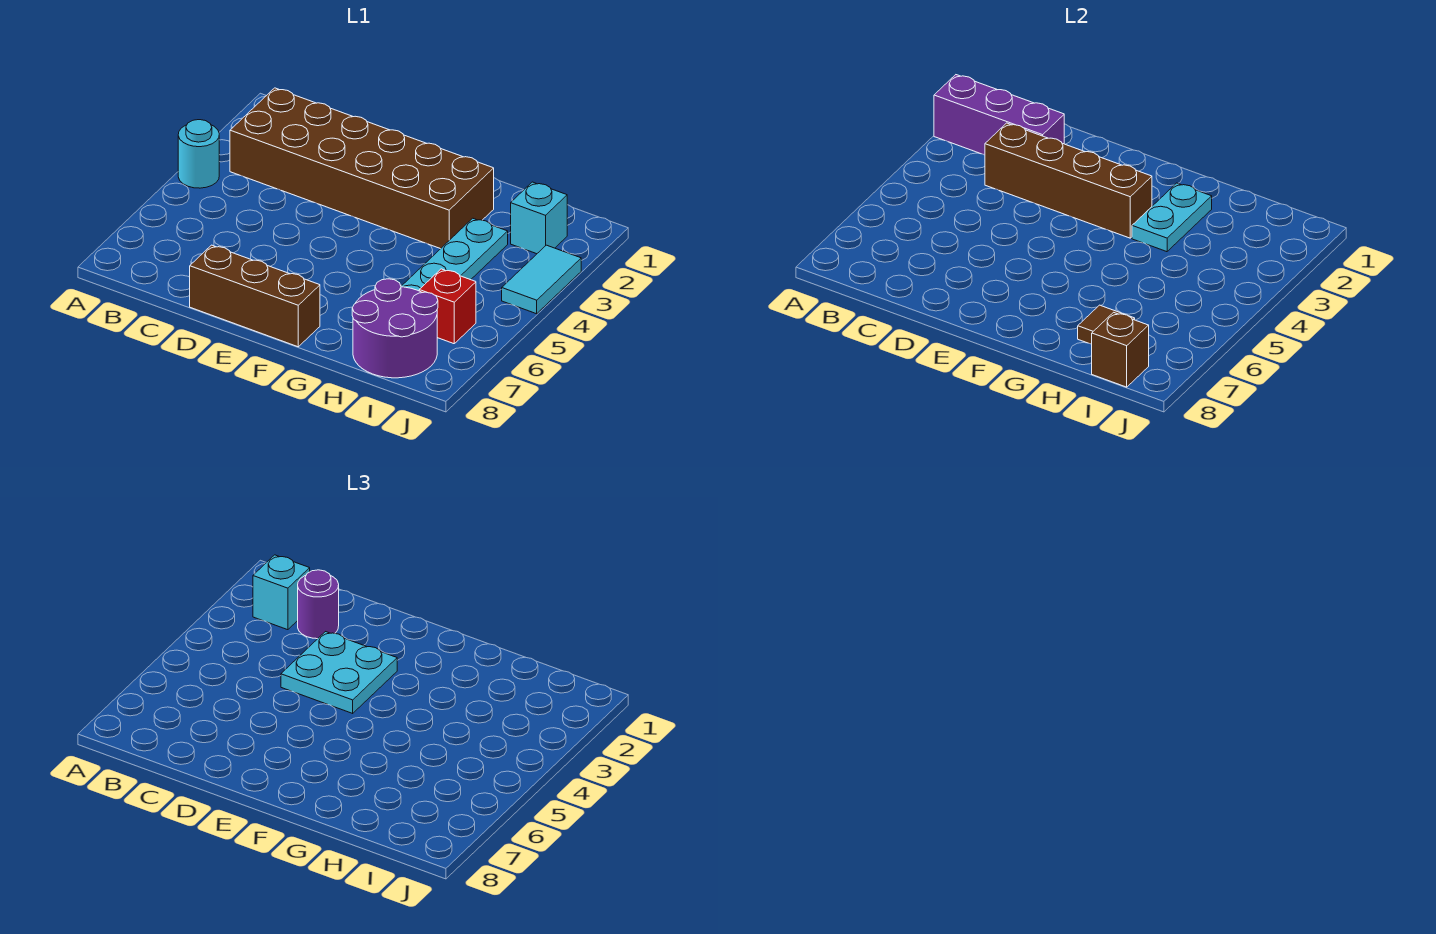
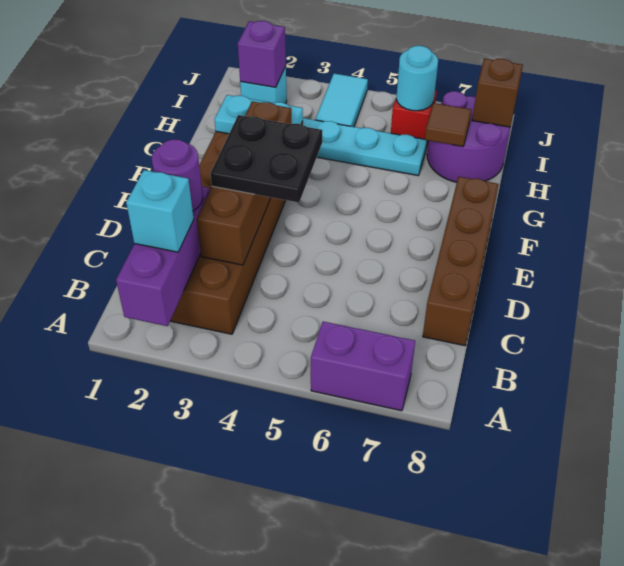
cyan 1x1 round brick [178,120,219,188] -> cyan 1x1 round brick moved to [396,46,438,111]
none -> purple 1x2 brick [311,322,415,411]
cyan 2x2 plate [281,632,397,713] -> black 2x2 plate [210,115,322,203]
brown 1x3 brick [190,245,320,347] -> brown 1x4 brick [423,177,499,346]
none -> purple 1x1 brick [238,21,286,87]
cyan 1x2 tile [502,245,581,314] -> cyan 1x2 tile turned to [315,74,368,127]

